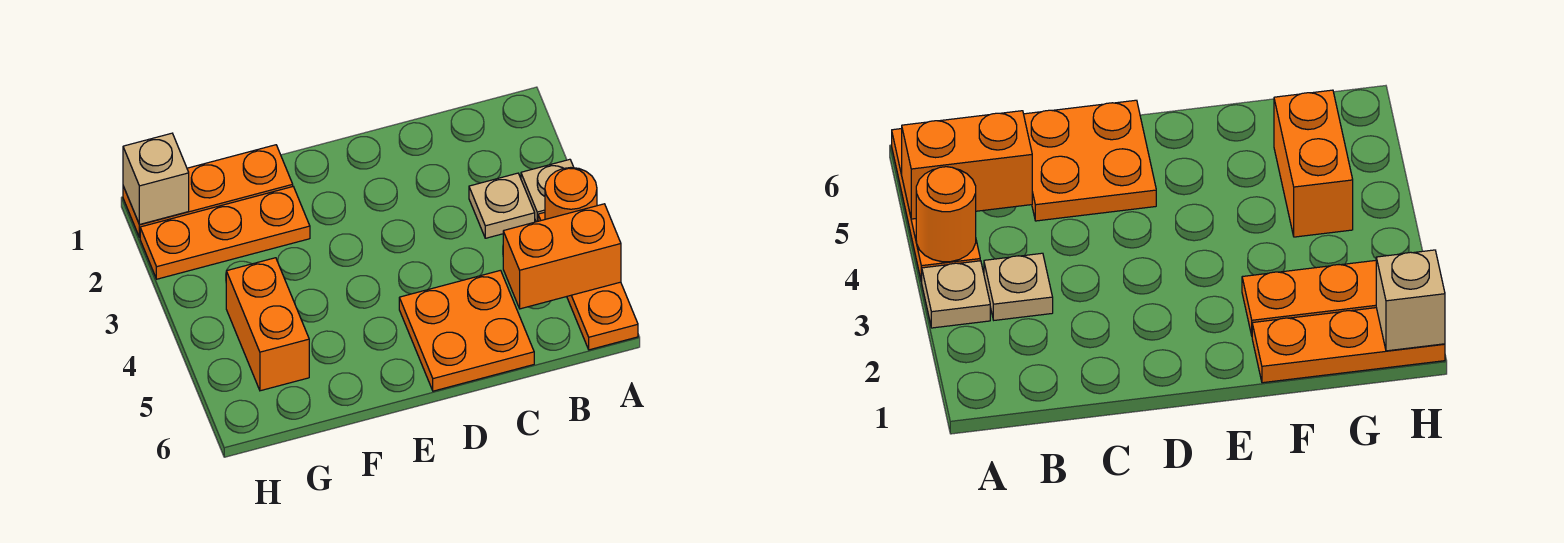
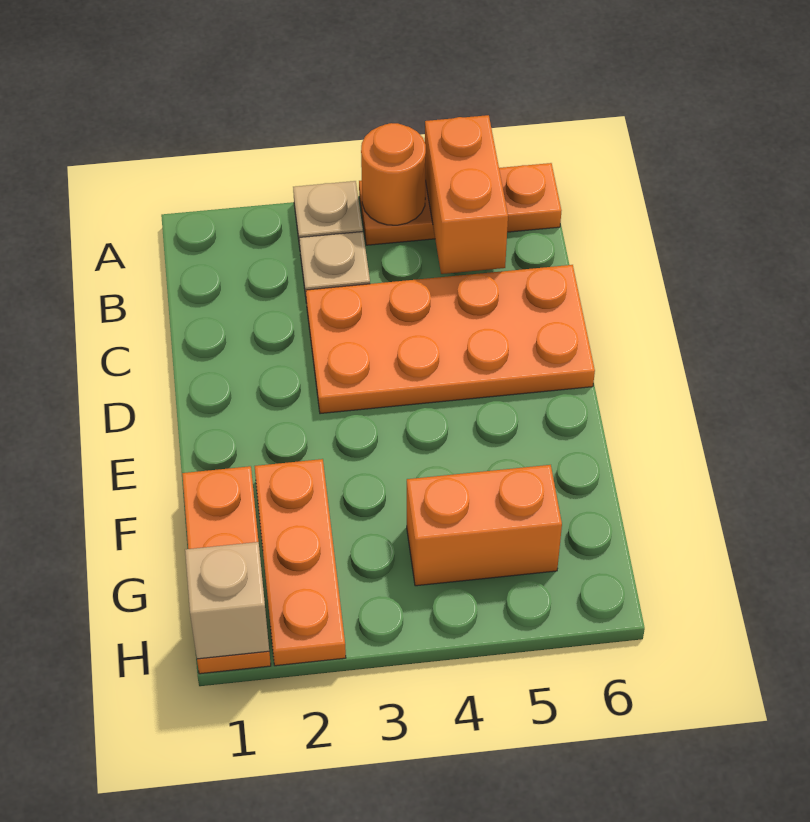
orange 2x2 plate [399,270,534,391] -> orange 2x4 plate [306,265,595,414]

